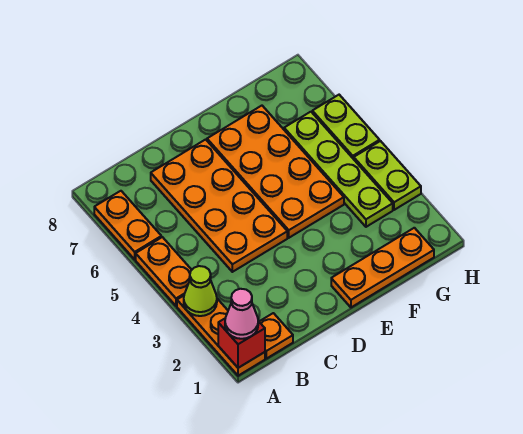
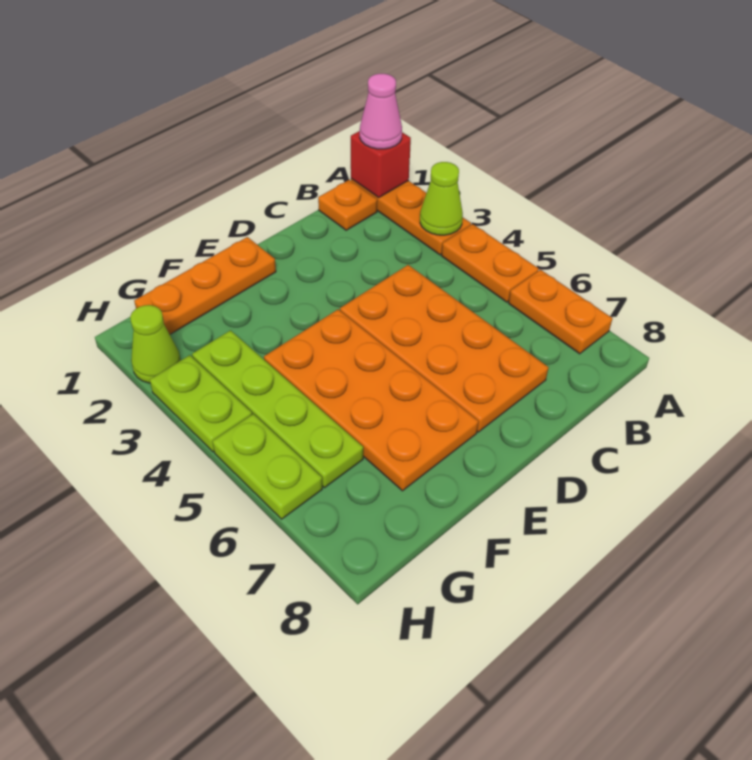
none -> lime 1x1 cone [130,305,181,383]

